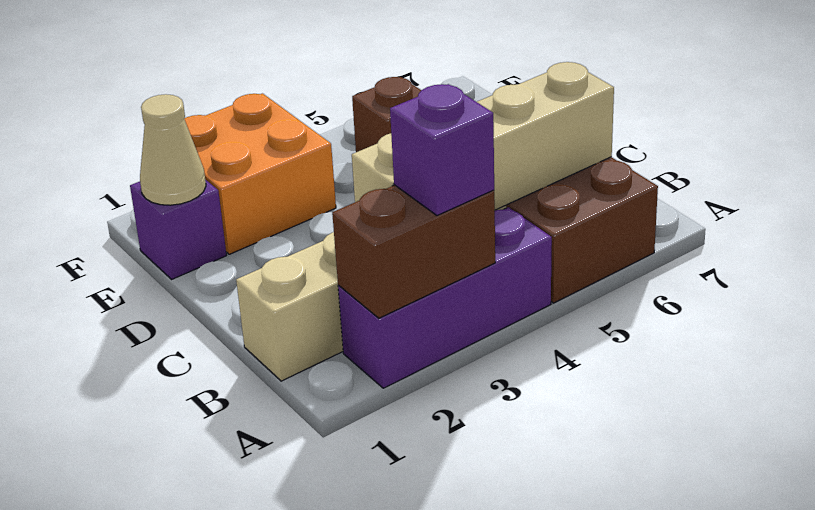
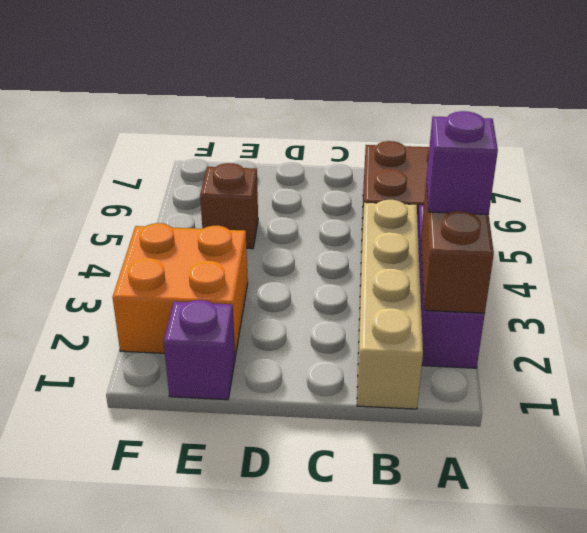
tan 1x4 brick [352,62,614,210] -> none
tan 1x1 cone [140,94,206,205] -> none

